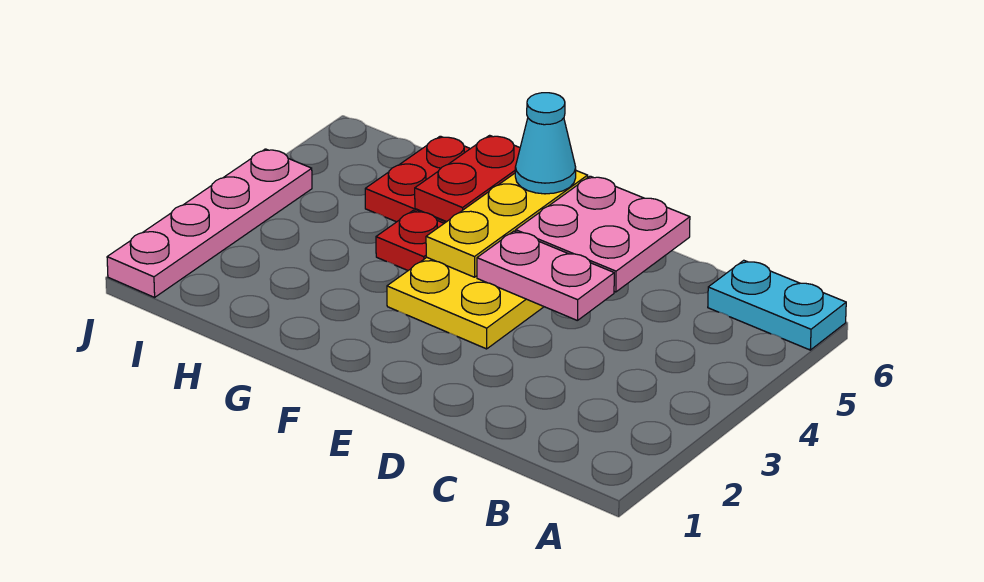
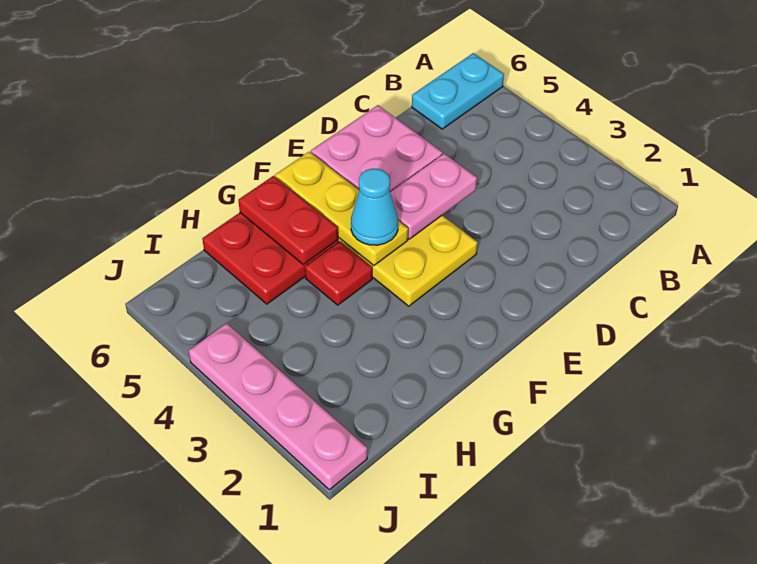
cyan 1x1 cone [515,93,576,194] -> cyan 1x1 cone moved to [351,169,398,245]

